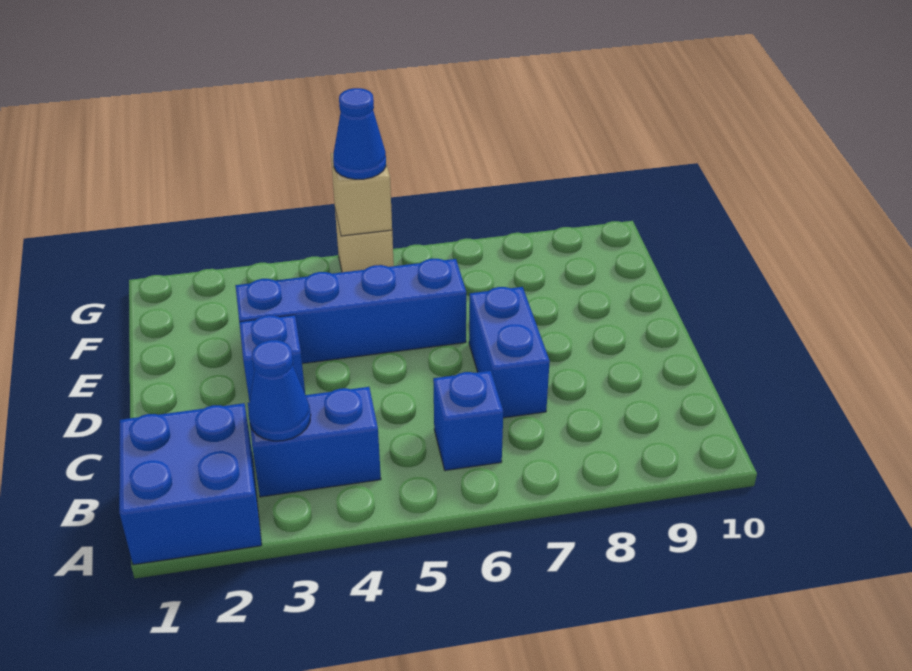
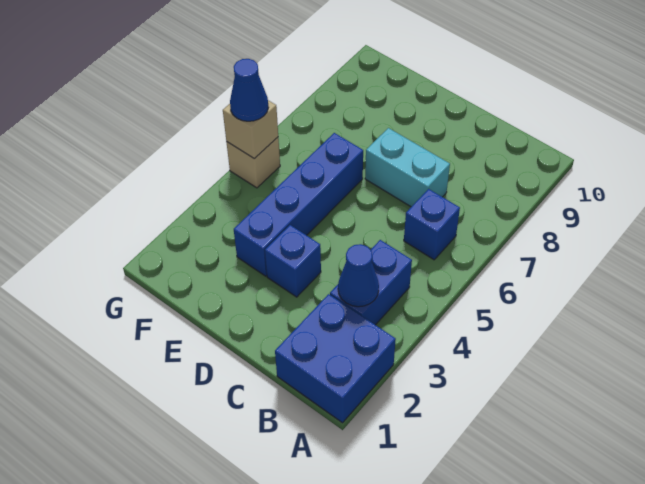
blue 1x2 brick [469,287,550,418] -> cyan 1x2 brick [365,128,450,207]

